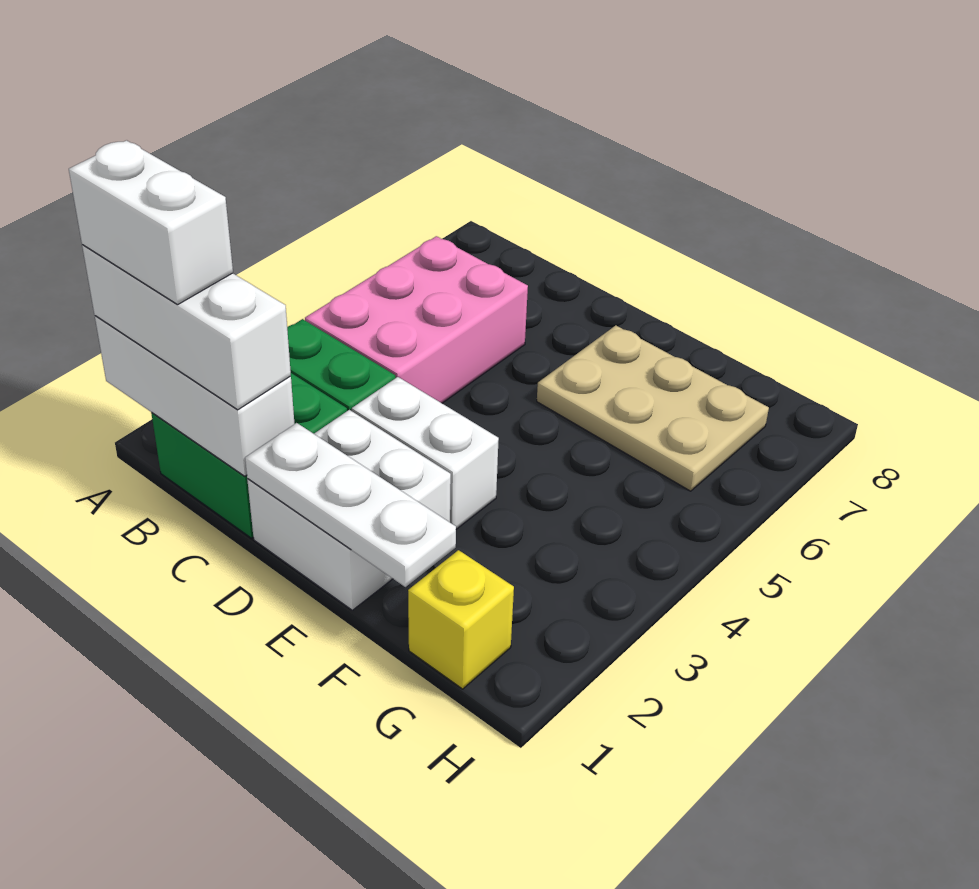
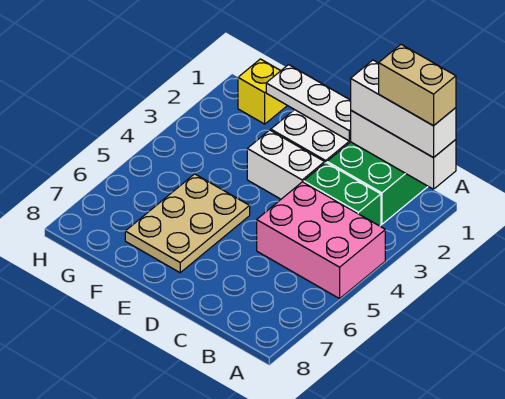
white 1x2 brick [69,140,233,305] -> tan 1x2 brick [379,44,456,126]
pink 2x3 brick [305,236,528,403] -> pink 2x3 brick turned to [257,182,385,299]
tan 2x3 plate [537,325,769,491] -> tan 2x3 plate turned to [125,174,250,273]

